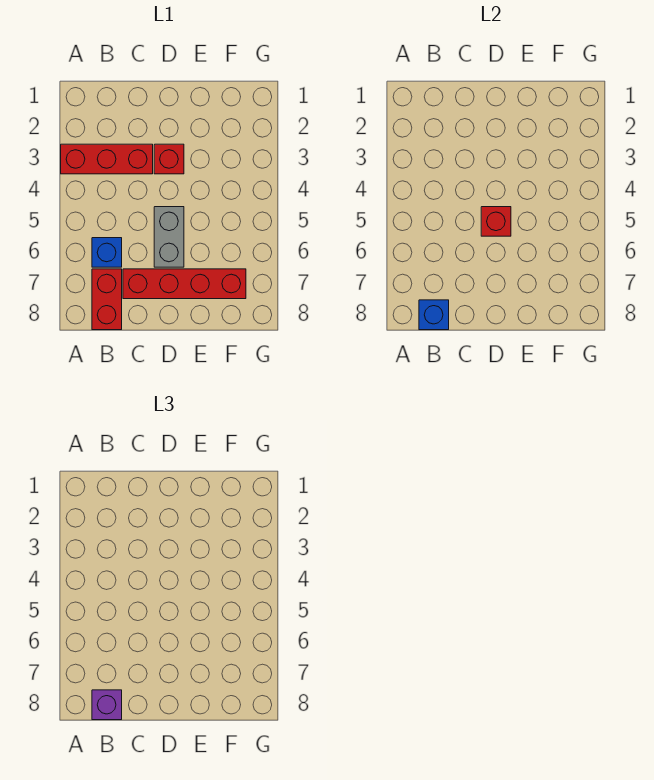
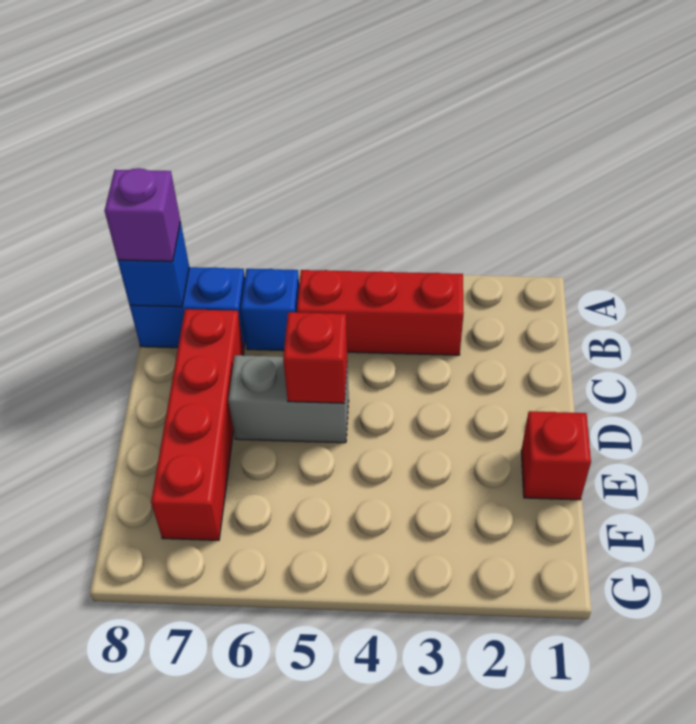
red 1x3 brick [61,144,153,174] -> red 1x3 brick turned to [297,270,464,355]
red 1x2 brick [92,269,122,330] -> blue 1x2 brick [130,267,245,348]
red 1x1 brick [154,144,184,174] -> red 1x1 brick moved to [521,411,591,500]

